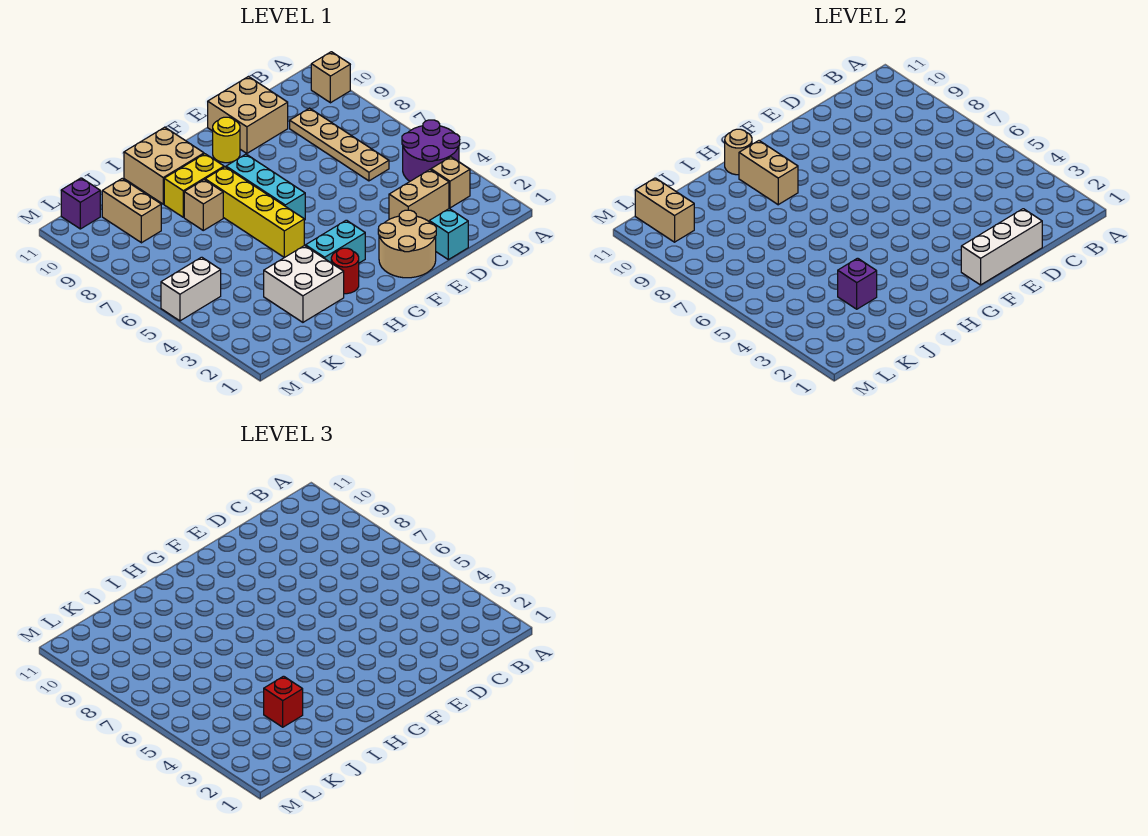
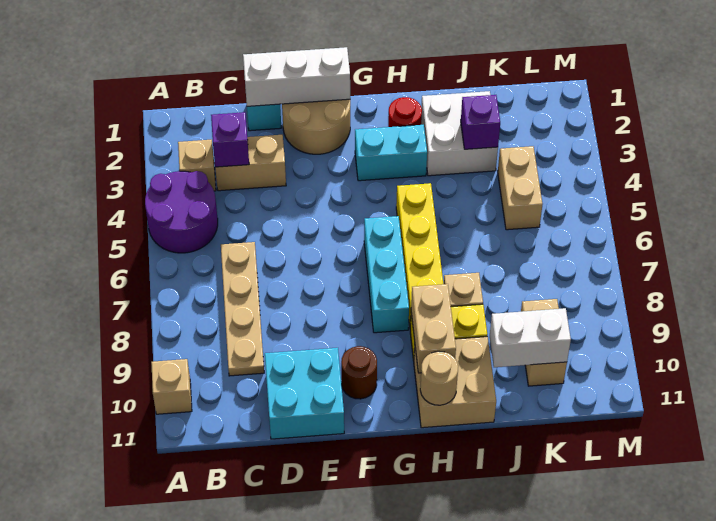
tan 2x2 brick [208,77,288,153] -> cyan 2x2 brick [265,348,344,439]
yellow 1x1 round brick [213,117,240,163] -> brown 1x1 round brick [341,346,377,399]
red 1x1 brick [264,676,303,727] -> none
white 1x2 brick [161,257,221,321] -> white 1x2 brick moved to [490,308,571,367]
tan 1x2 brick [635,178,694,242] -> tan 1x2 brick moved to [498,146,542,230]
purple 1x1 brick [61,178,100,229] -> purple 1x1 brick moved to [211,112,249,167]

